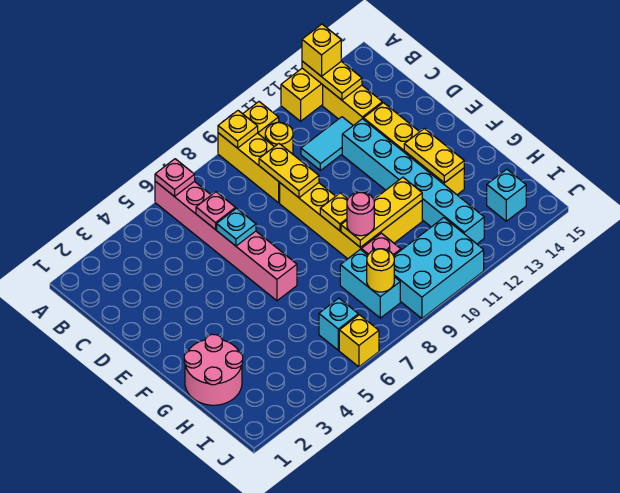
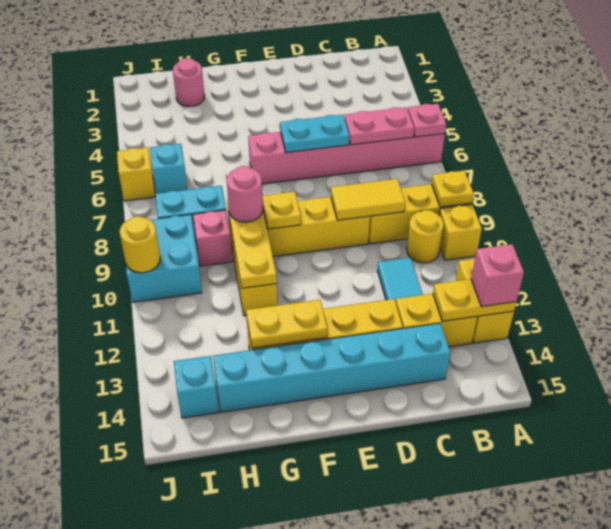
yellow 1x1 brick [302,24,341,77] -> pink 1x1 brick [471,244,524,307]
pink 1x1 plate [196,192,236,230] -> pink 1x2 plate [345,107,414,145]
yellow 1x2 plate [259,144,319,198] -> yellow 1x2 tile [331,179,405,220]
cyan 1x1 plate [217,208,256,246] -> cyan 1x2 plate [280,115,349,153]
cyan 1x6 brick [342,119,484,244] -> cyan 1x6 brick moved to [213,323,450,412]
pink 2x2 round brick [184,334,243,405] -> pink 1x1 round brick [173,58,205,106]
yellow 1x1 round brick [367,249,394,292] -> yellow 1x1 round brick moved to [120,217,160,273]
cyan 2x3 brick [394,218,484,318] -> cyan 2x2 brick [126,214,202,302]

